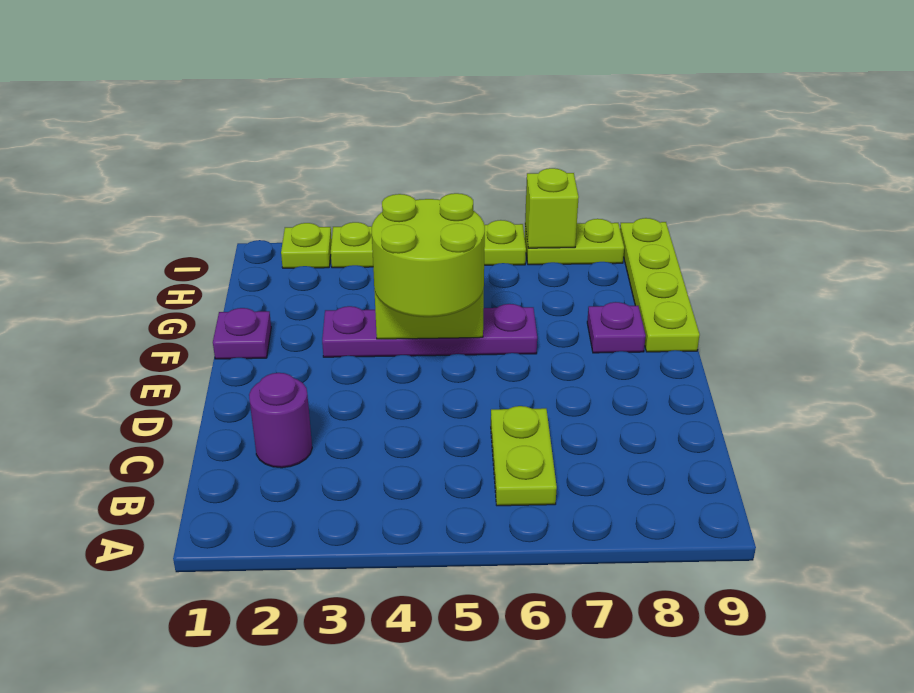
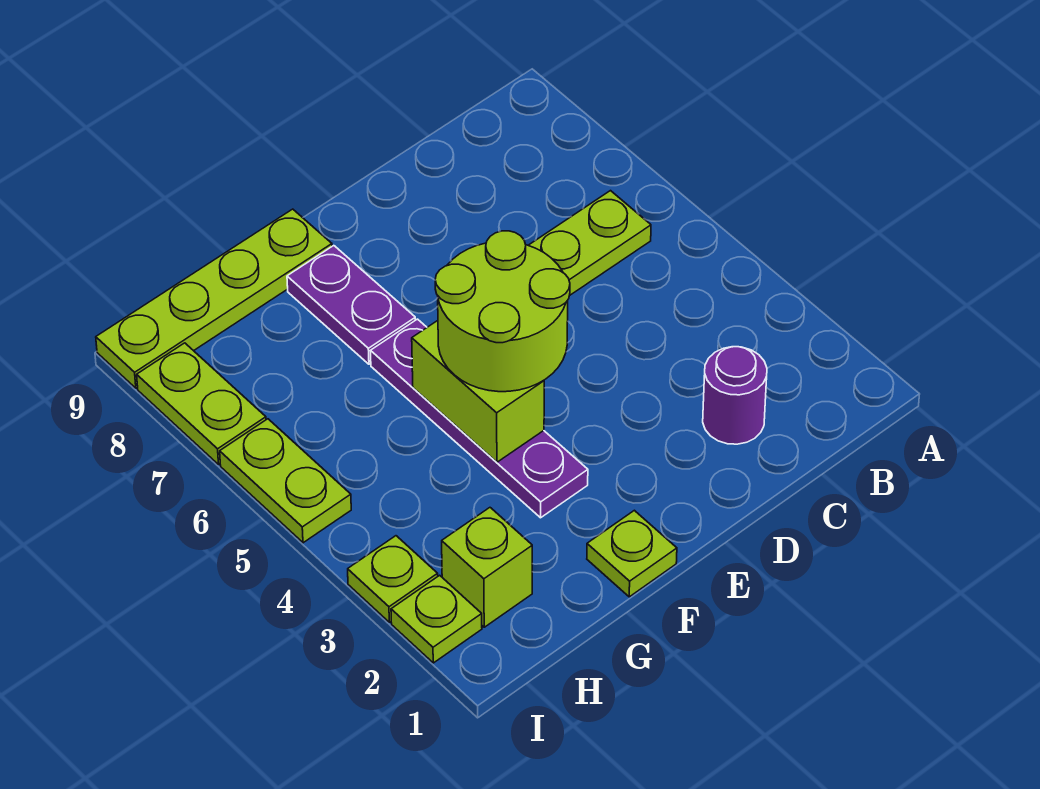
purple 1x1 plate [213,308,271,359] -> lime 1x1 plate [587,510,677,597]
purple 1x1 plate [587,302,646,353] -> purple 1x2 plate [287,246,415,364]
lime 1x1 brick [525,168,579,248] -> lime 1x1 brick moved to [442,508,532,627]

